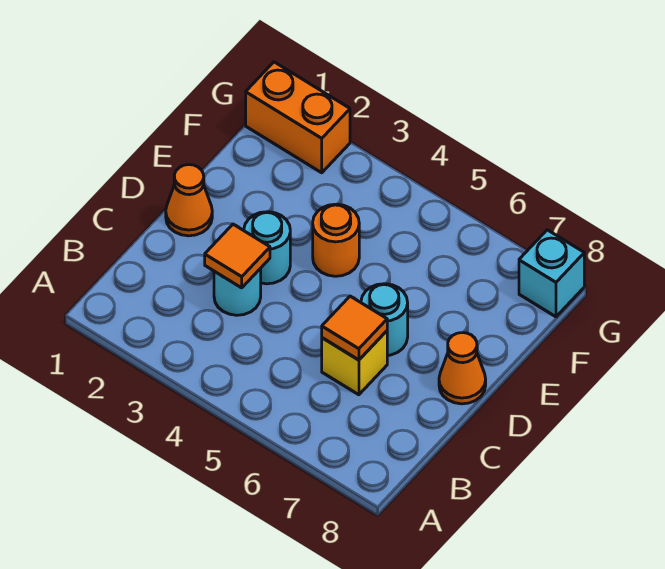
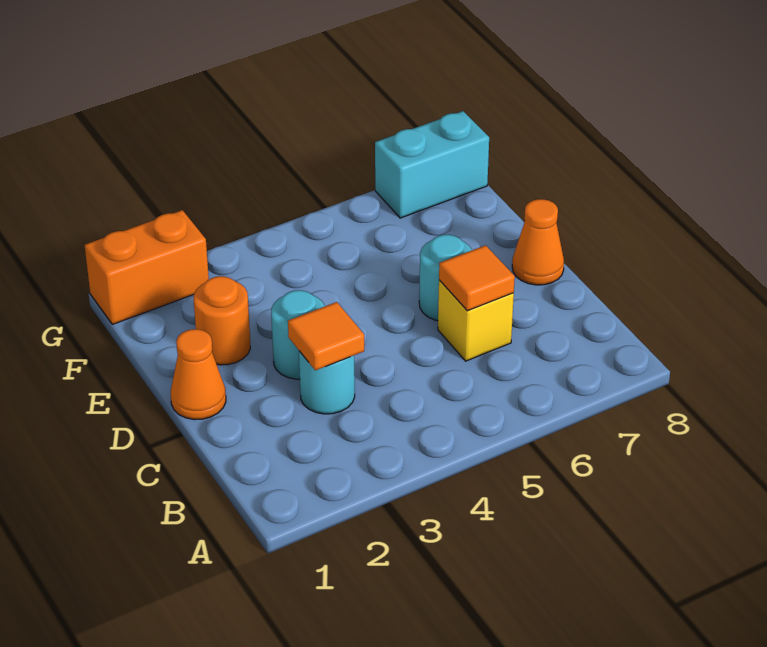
orange 1x1 round brick [313,204,359,276] -> orange 1x1 round brick moved to [194,276,250,365]
cyan 1x1 brick [519,230,584,317] -> cyan 1x2 brick [375,111,489,218]

